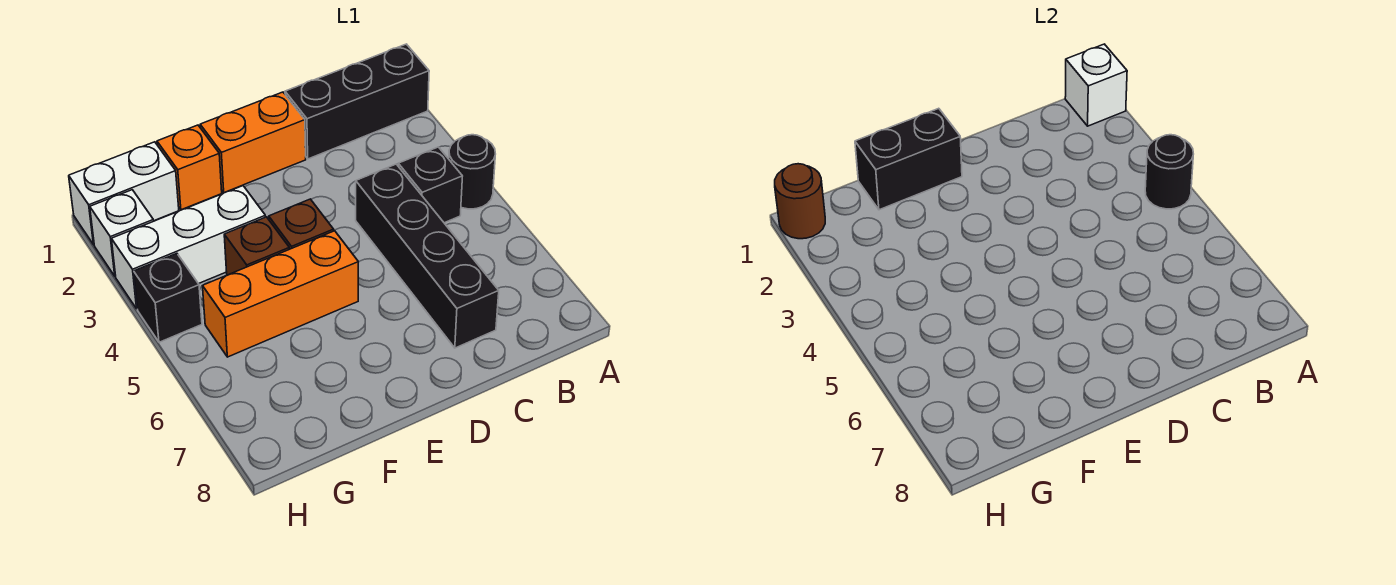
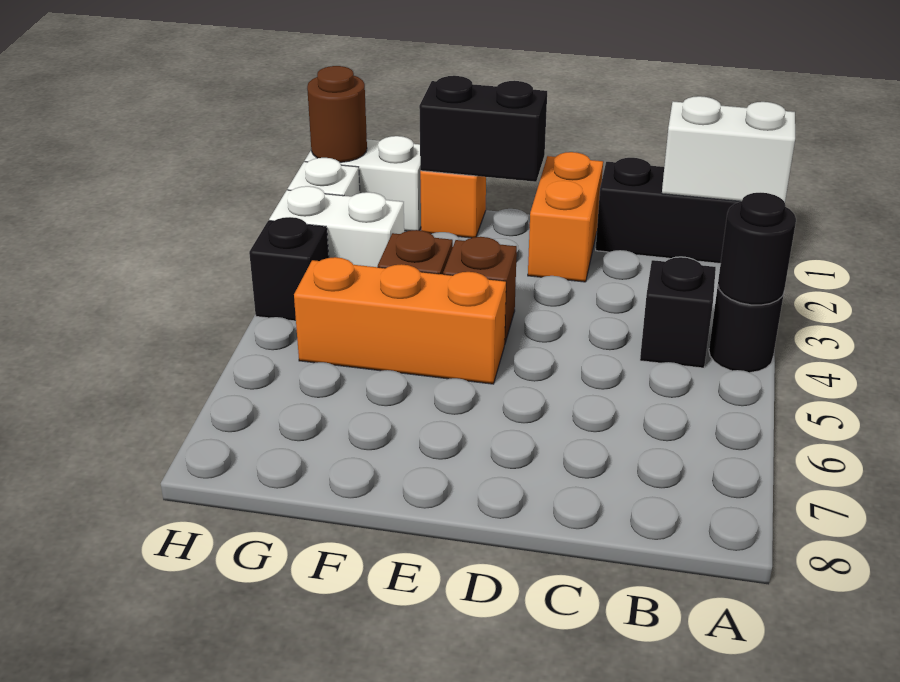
white 1x1 brick [1065,44,1127,126] -> white 1x2 brick [662,96,795,202]
black 1x4 brick [356,164,499,348] -> none
orange 1x2 brick [200,92,306,193] -> orange 1x2 brick turned to [528,152,603,282]
white 1x3 brick [112,186,266,309] -> white 1x2 brick [269,186,404,267]

